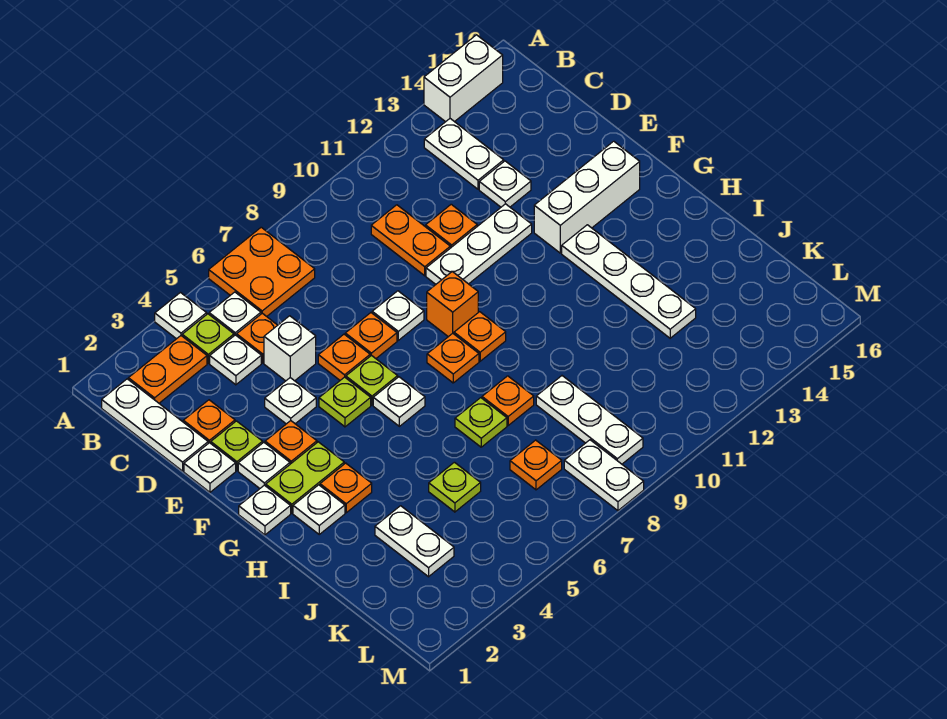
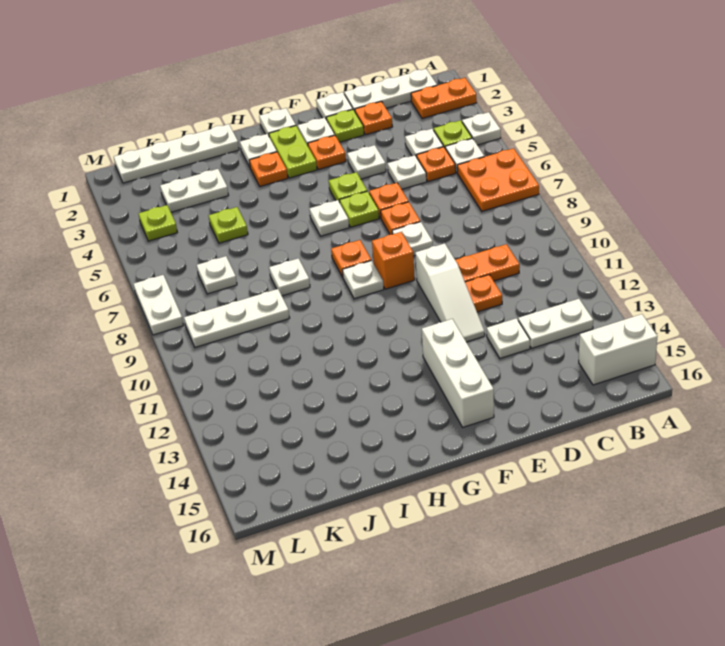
white 1x2 brick [424,35,503,122] -> white 1x2 brick turned to [579,314,657,385]
orange 1x2 plate [128,336,207,403] -> orange 1x2 plate turned to [411,78,477,119]
white 1x1 brick [264,316,316,381] -> white 1x1 plate [387,155,427,189]
white 1x3 plate [426,204,532,284] -> white 1x3 slope [415,243,485,342]
orange 1x1 plate [454,312,506,361] -> white 1x1 plate [342,260,384,299]
white 1x4 plate [562,225,696,338] -> white 1x4 plate moved to [114,124,239,183]
lime 1x1 plate [455,398,507,447] -> lime 1x1 plate moved to [139,205,177,241]
orange 1x1 plate [482,376,534,425] -> white 1x1 plate [269,258,310,296]
orange 1x1 plate [510,440,562,490] -> white 1x1 plate [197,256,237,294]
white 1x2 plate [564,440,644,511] -> white 1x2 plate turned to [134,275,183,335]

